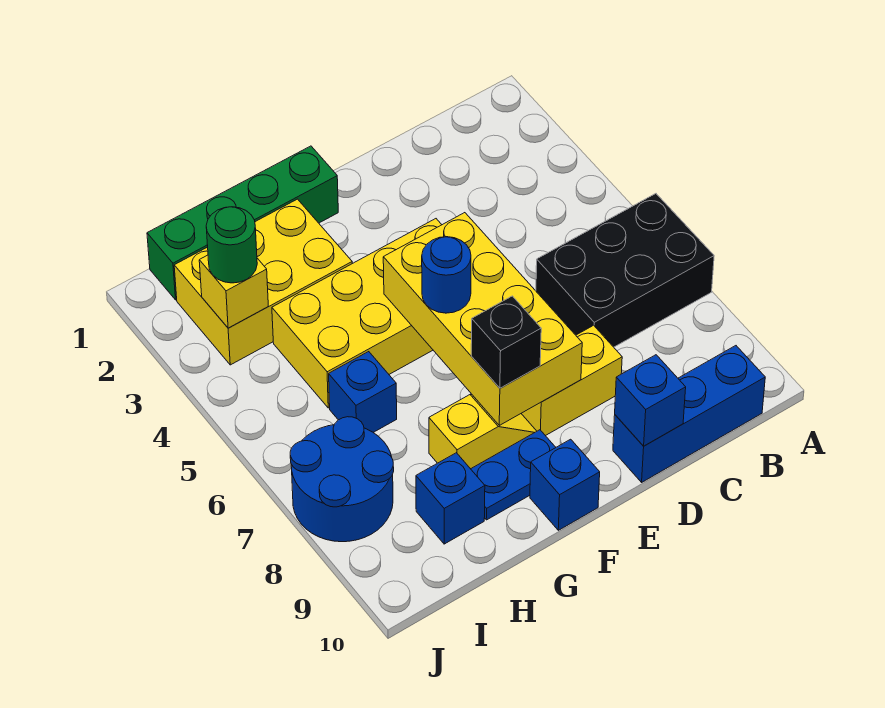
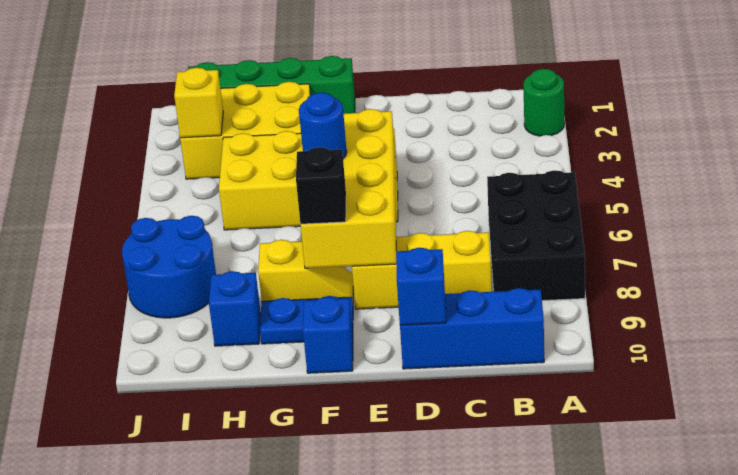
black 2x3 brick [536,194,714,347] -> black 2x3 brick turned to [487,170,585,301]
yellow 1x2 brick [521,325,622,436] -> yellow 1x3 brick [352,231,492,309]
blue 1x1 brick [329,352,397,432] -> none
green 1x1 round brick [206,207,257,283] -> green 1x1 round brick moved to [523,69,564,136]

